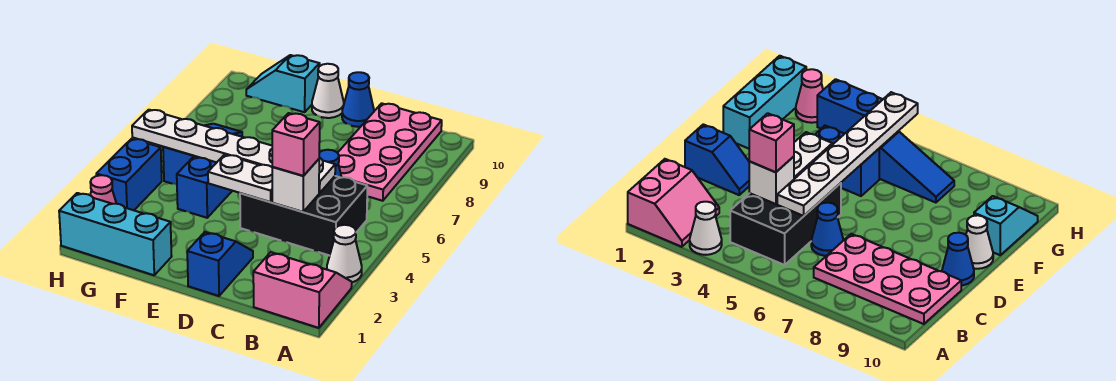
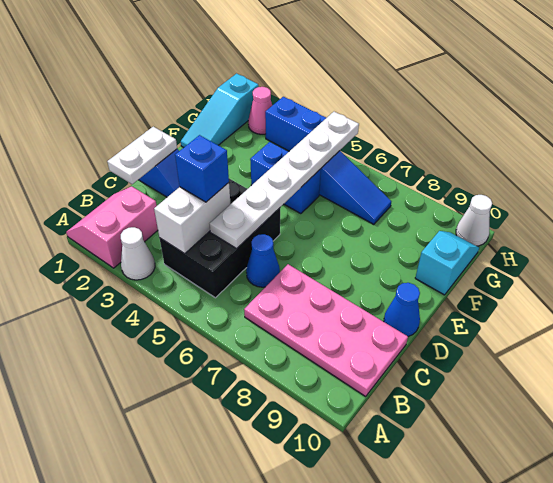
pink 2x2 slope [253,252,352,328] -> pink 2x2 slope turned to [66,186,158,268]
white 1x1 brick [272,159,319,212] -> white 1x2 brick [154,183,230,254]
pink 1x1 brick [272,113,320,176] -> blue 1x1 brick [175,135,229,202]
white 1x2 plate [208,155,272,202] -> white 1x2 plate moved to [107,127,177,184]
white 1x1 cone [312,64,344,118] -> white 1x1 cone moved to [456,195,492,246]
cyan 1x3 brick [59,193,172,275] -> cyan 1x3 slope [181,73,259,148]

